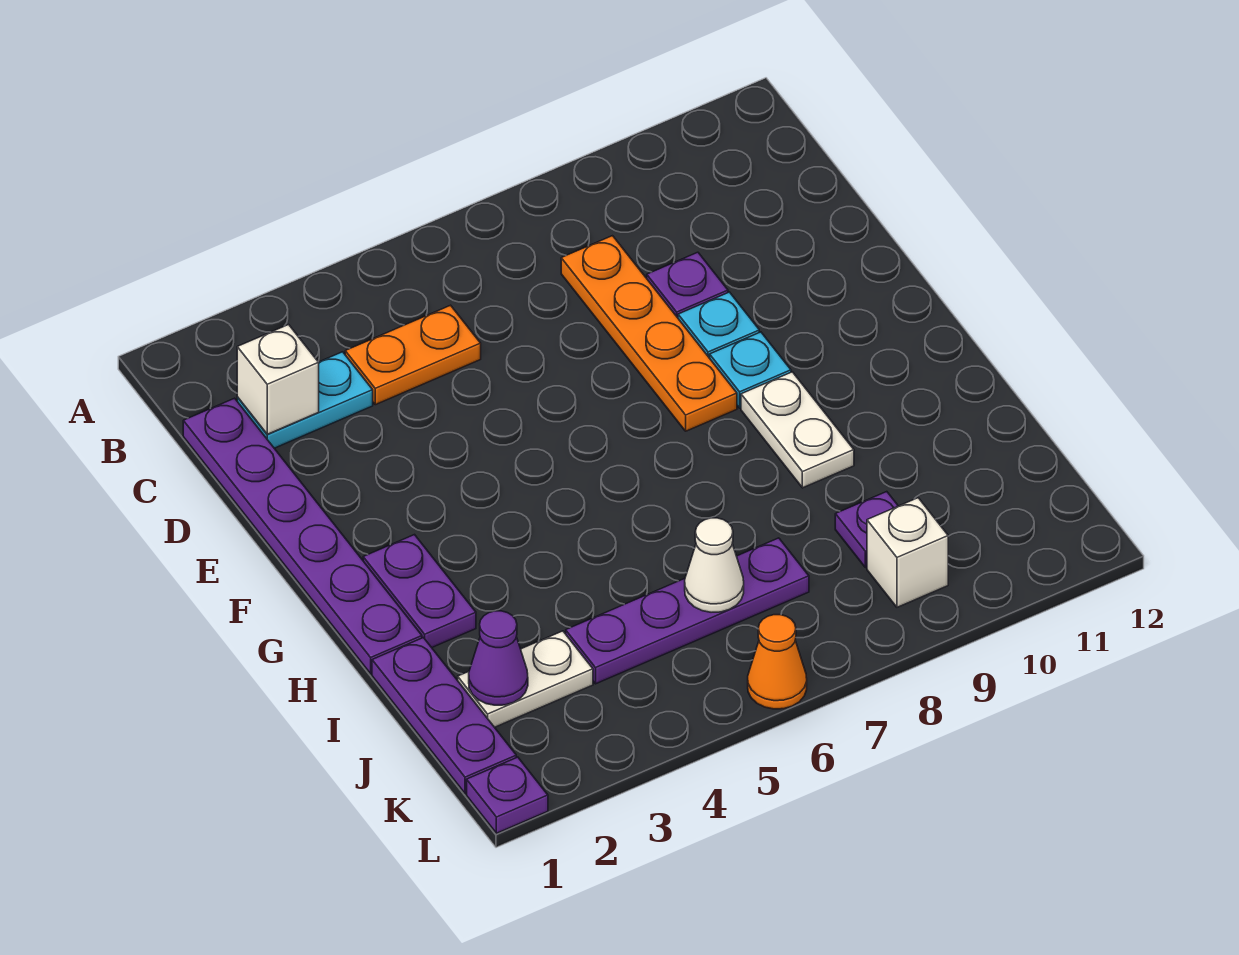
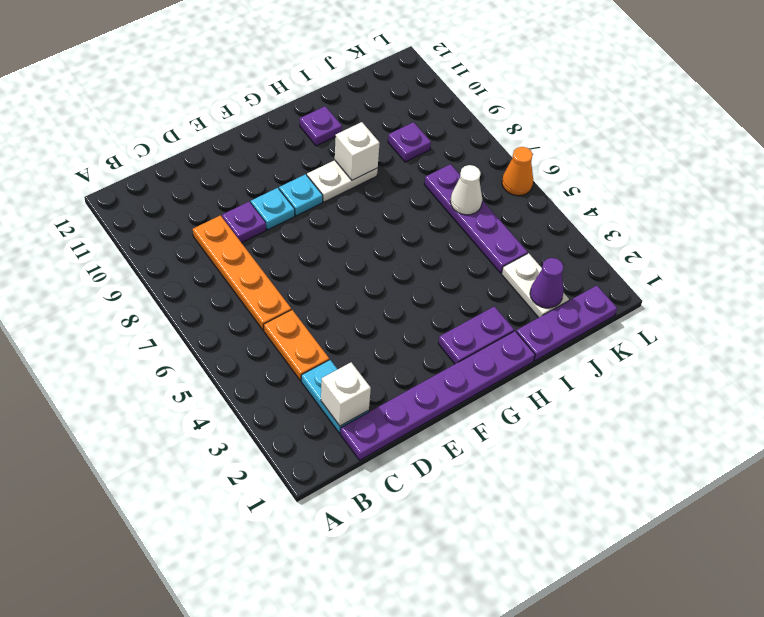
orange 1x4 plate [561,236,737,431] -> orange 1x4 plate turned to [193,215,291,330]
white 1x1 brick [867,498,948,607] -> white 1x1 brick moved to [335,122,380,180]
purple 1x1 plate [467,757,548,833] -> purple 1x1 plate moved to [300,106,342,146]

